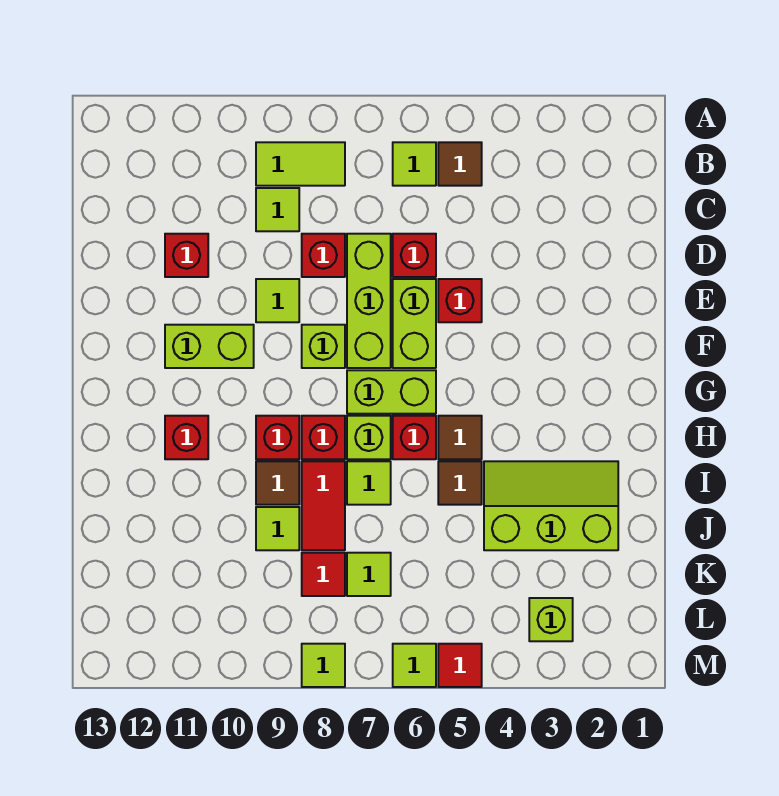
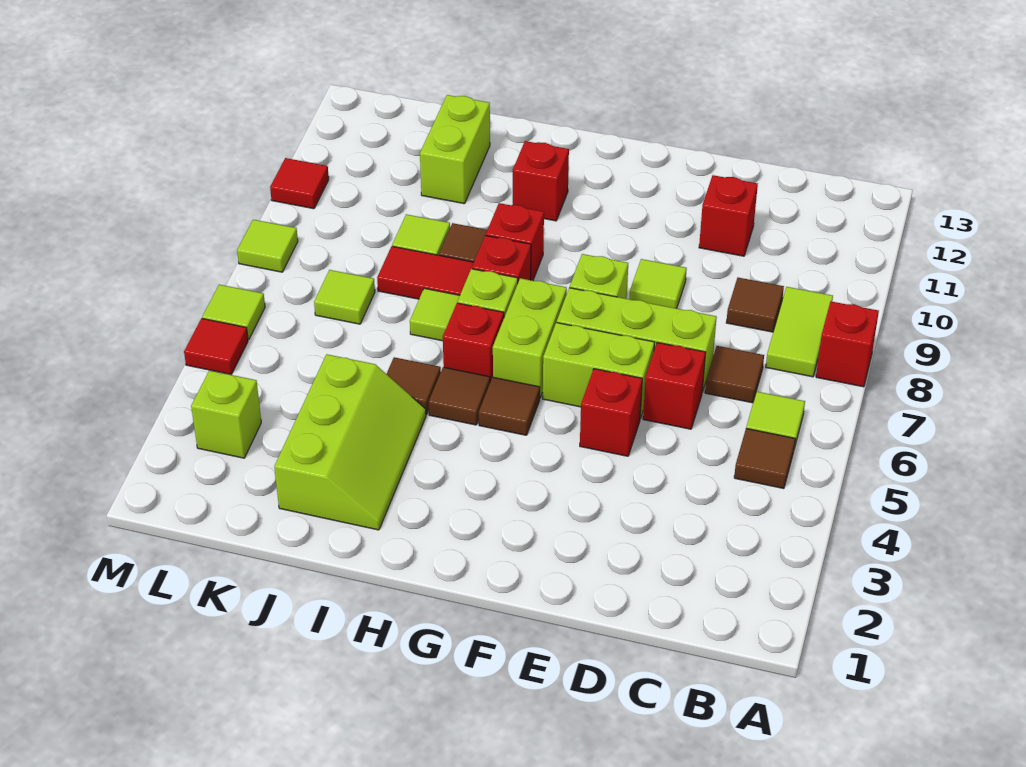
none -> brown 1x1 tile [705,346,764,403]
lime 1x1 tile [256,188,299,231] -> brown 1x1 tile [726,278,784,332]
red 1x1 brick [302,234,345,277] -> red 1x1 brick moved to [816,301,879,387]
lime 1x2 brick [165,325,254,368] -> lime 1x2 brick moved to [420,95,490,204]
none -> brown 1x1 tile [479,377,540,435]
red 1x1 tile [302,553,345,596] -> red 1x1 tile moved to [270,158,329,209]

